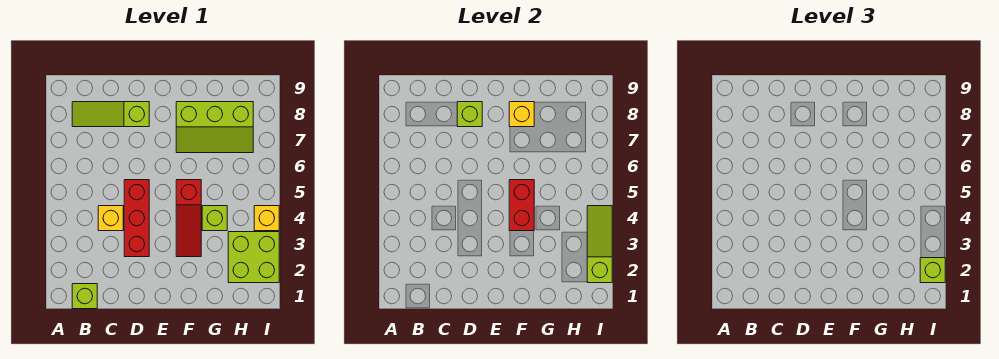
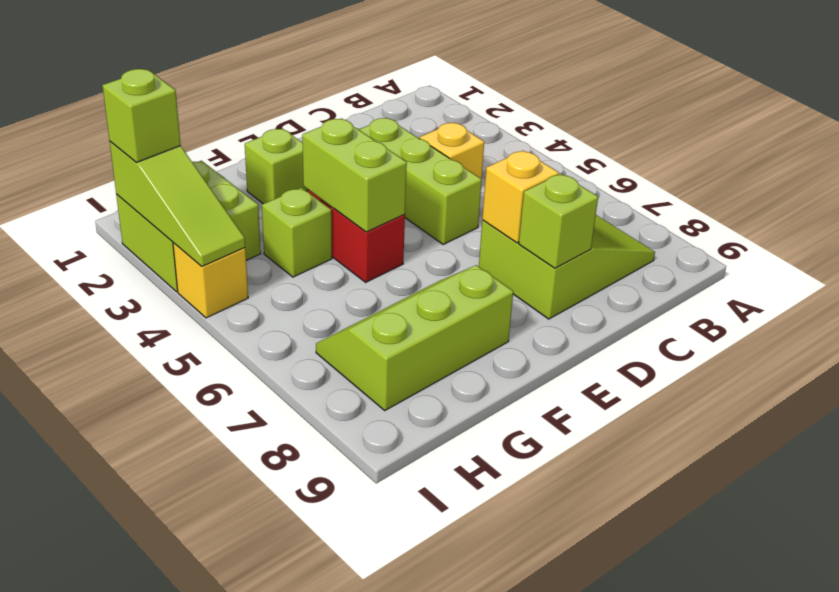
lime 1x1 brick [72,284,97,309] -> lime 1x1 brick moved to [245,128,308,204]
lime 1x3 slope [72,102,149,127] -> lime 2x3 slope [479,215,655,319]
red 1x3 brick [124,180,149,257] -> lime 1x3 brick [359,118,482,244]
red 1x2 brick [509,180,534,231] -> lime 1x2 brick [302,118,407,232]
yellow 1x1 brick [509,102,534,127] -> yellow 1x1 brick moved to [482,151,559,243]

